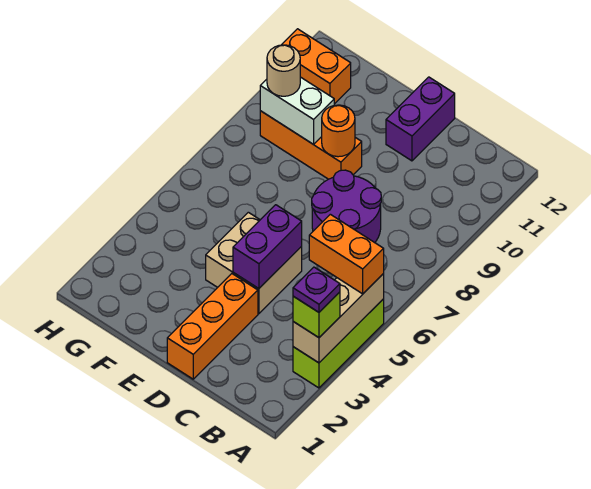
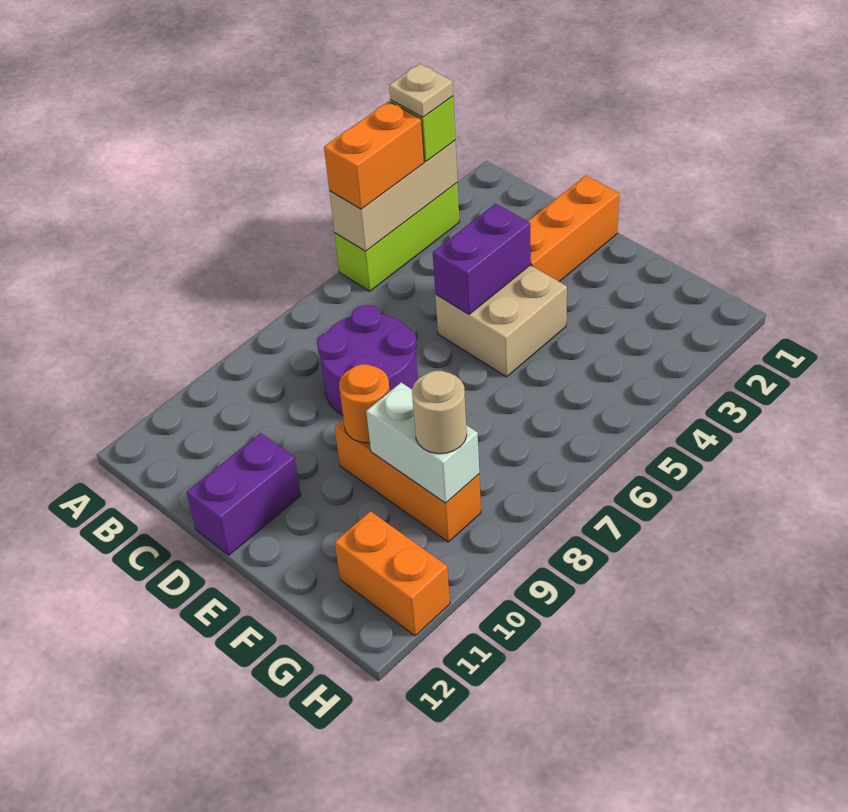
purple 1x1 plate [293,267,340,312] -> tan 1x1 plate [389,64,453,117]
orange 1x2 brick [309,214,384,294] -> orange 1x2 brick turned to [324,101,424,209]

